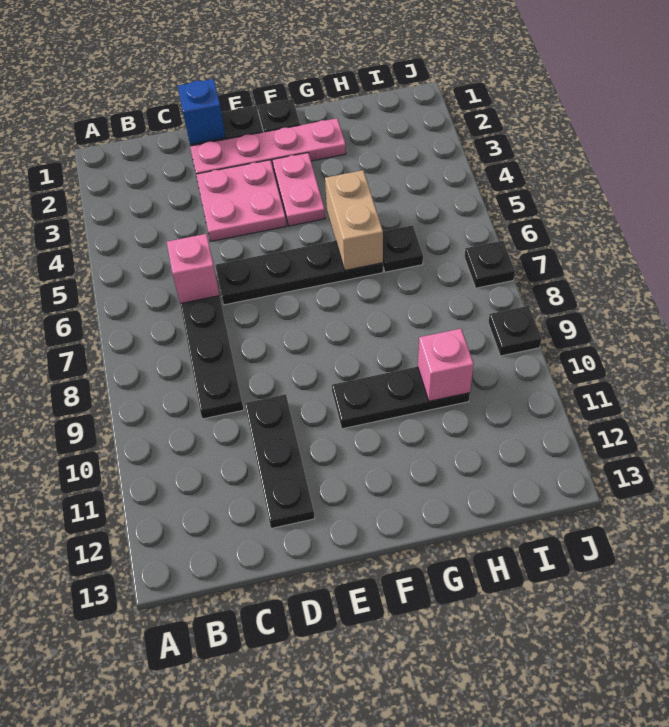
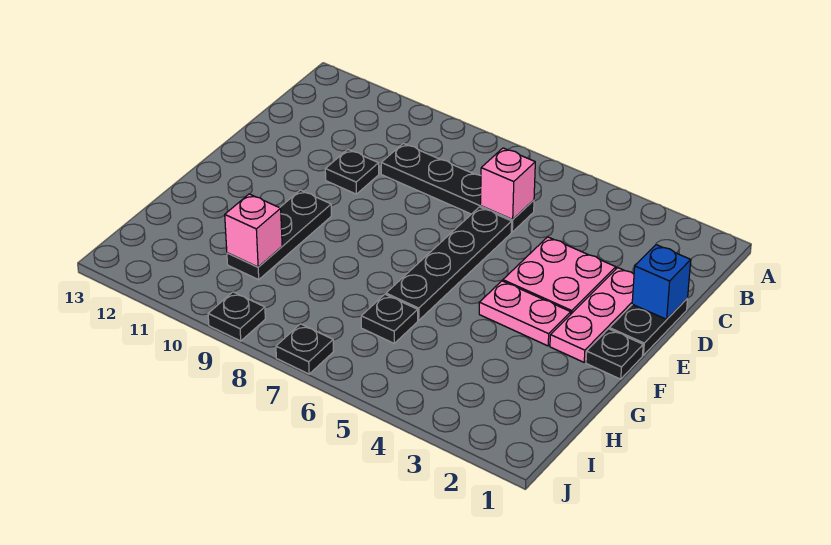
pink 1x4 plate [190,118,346,174] -> pink 1x3 plate [550,268,634,362]
black 1x3 plate [245,394,315,528] -> black 1x1 plate [325,150,379,194]
tan 1x2 brick [325,170,383,270] -> none

